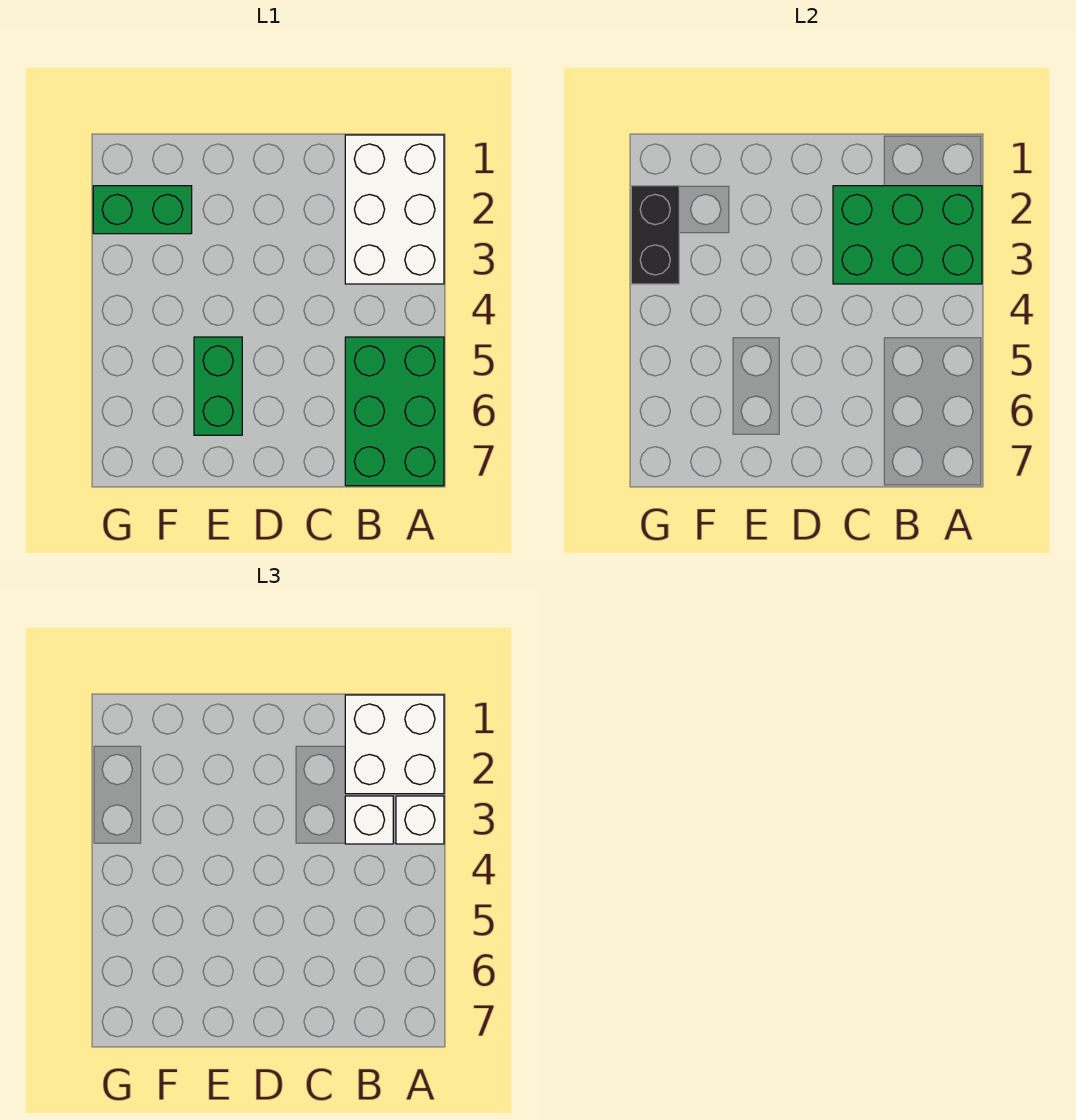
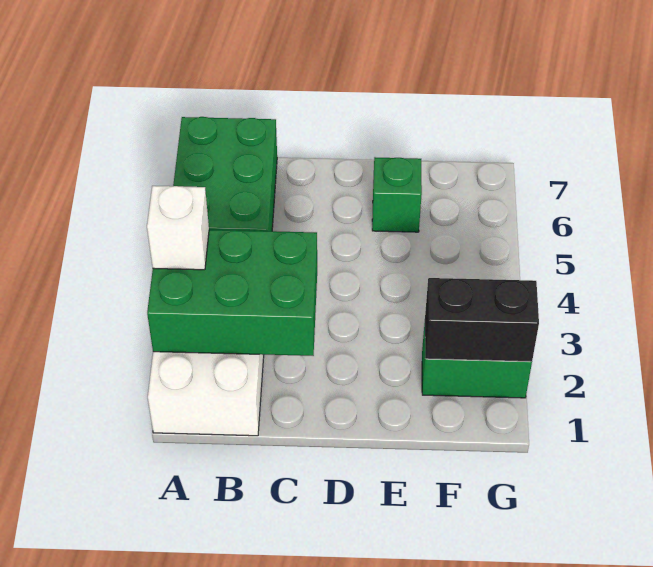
white 2x2 brick [345,695,444,794] -> none
white 1x1 brick [345,796,393,844] -> none
green 1x2 brick [194,337,242,435] -> green 1x1 brick [372,157,422,232]
black 1x2 brick [631,186,679,284] -> black 1x2 brick turned to [425,278,539,362]

